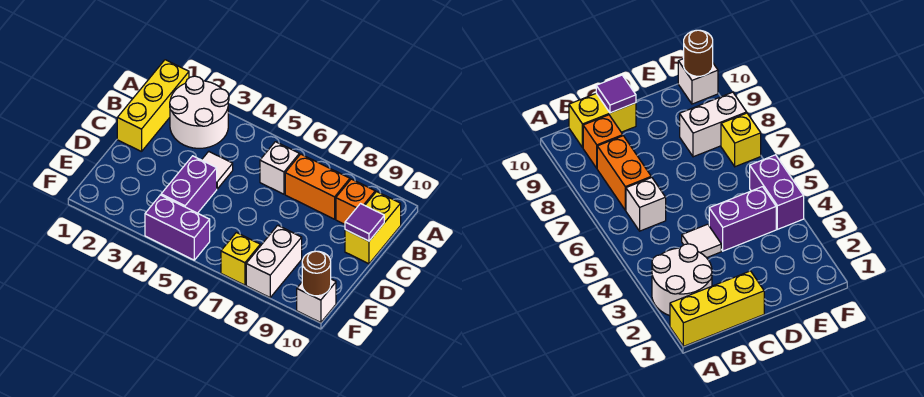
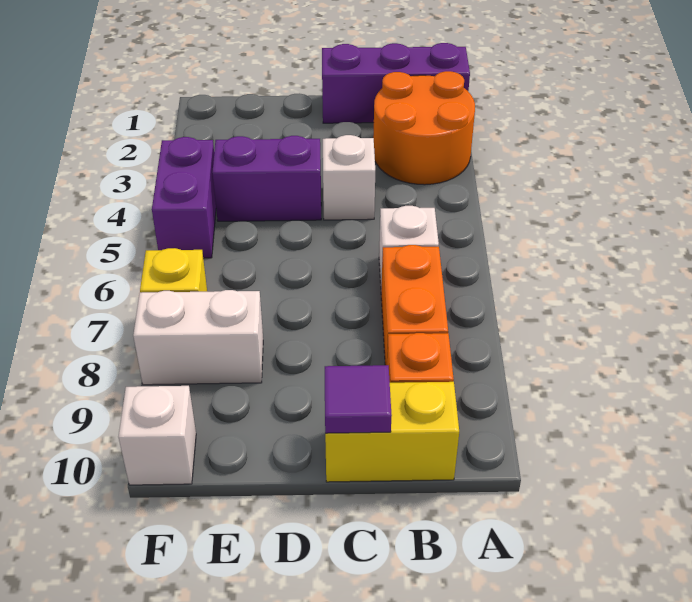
yellow 1x3 brick [117,60,189,152] -> purple 1x3 brick [322,43,470,123]
white 2x2 round brick [170,76,229,148] -> orange 2x2 round brick [373,71,475,185]
white 1x1 tile [202,152,233,189] -> white 1x1 brick [323,135,375,220]
brown 1x1 round brick [302,251,331,296] -> none

